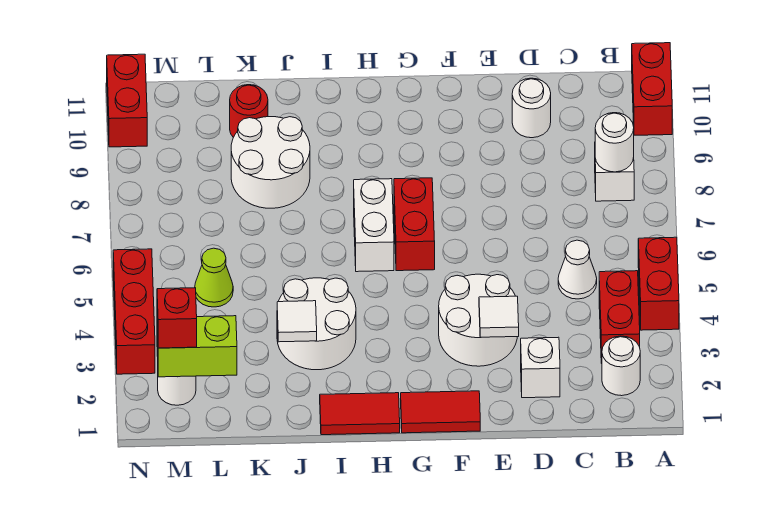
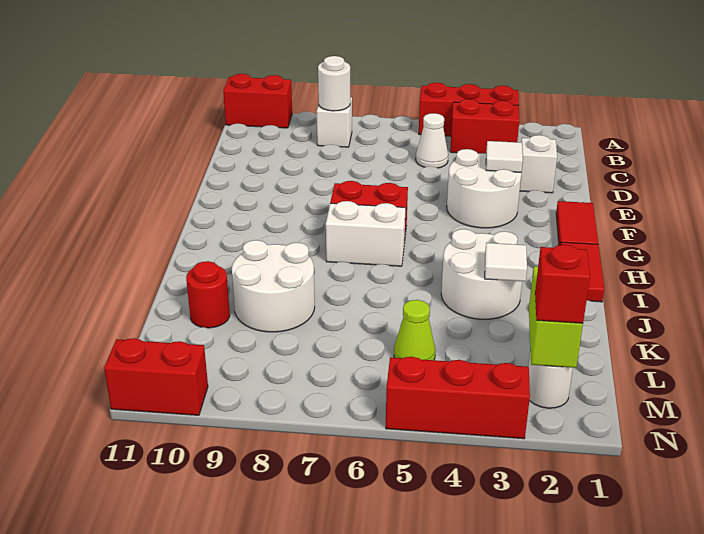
red 1x2 brick [638,237,679,330] -> red 1x3 brick [419,83,519,136]
white 1x1 round brick [602,336,640,396] -> none
white 1x1 round brick [512,78,551,138] -> none

